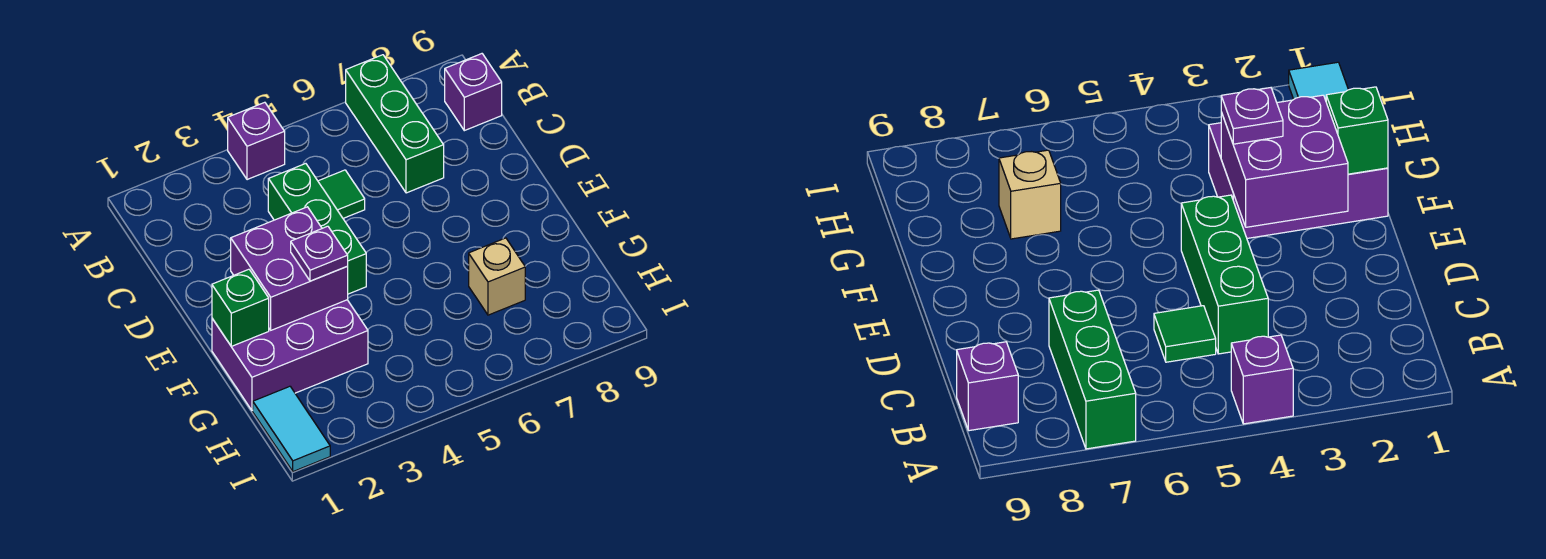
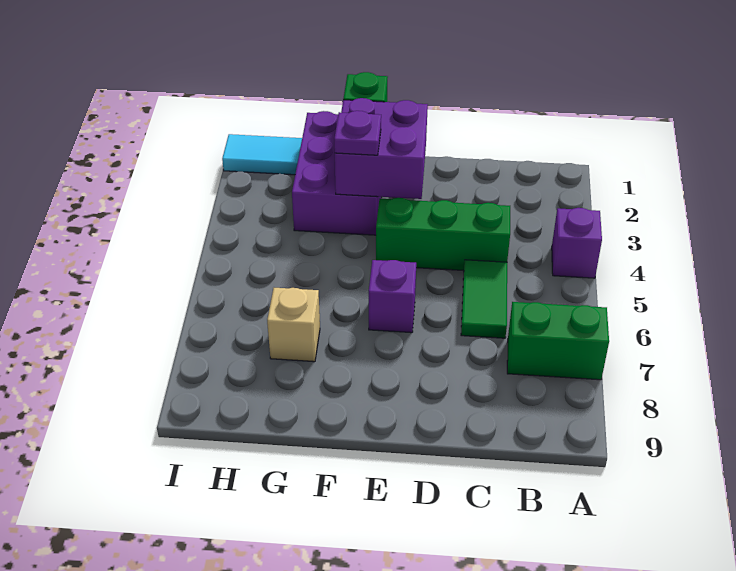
green 1x3 brick [346,55,444,193] -> green 1x2 brick [507,302,609,380]
purple 1x1 brick [445,54,502,131] -> purple 1x1 brick moved to [369,260,416,333]
green 1x1 tile [318,170,365,218] -> green 1x2 tile [461,260,507,338]

